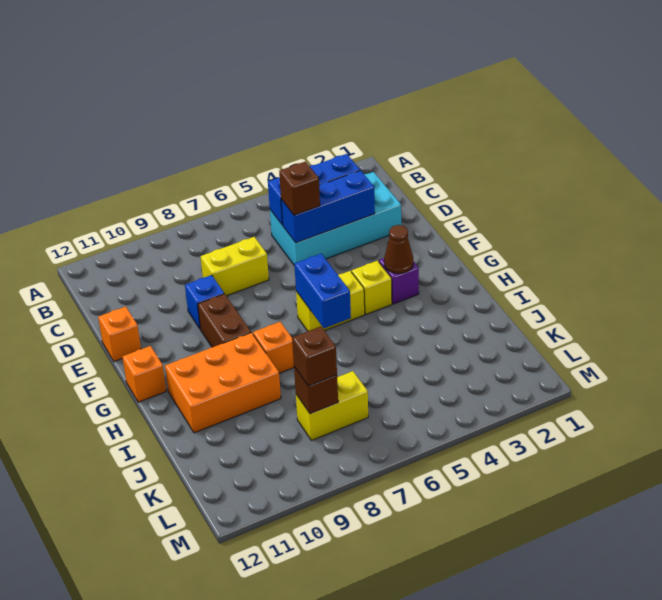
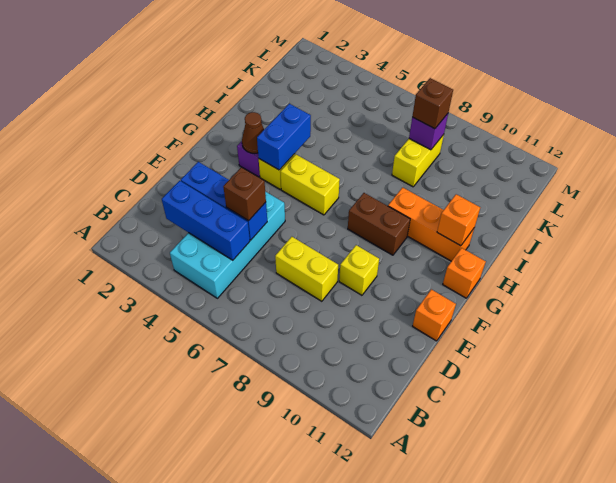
cyan 2x4 brick [270,172,401,265] -> cyan 2x4 brick turned to [170,192,285,298]
blue 1x1 brick [185,275,224,329] -> yellow 1x1 brick [339,245,379,295]
brown 1x2 brick [198,294,251,347] -> brown 1x2 brick turned to [348,193,410,255]
blue 1x2 brick [294,254,351,328] -> blue 1x2 brick moved to [257,104,311,170]
orange 1x1 brick [253,322,294,373] -> orange 1x1 brick moved to [437,194,480,246]
orange 2x3 brick [165,333,281,433] -> orange 1x3 brick [388,187,474,261]
yellow 1x2 brick [296,371,368,440] -> yellow 1x2 brick turned to [392,135,444,187]
brown 1x1 brick [294,367,338,414] -> purple 1x1 brick [409,114,448,150]

